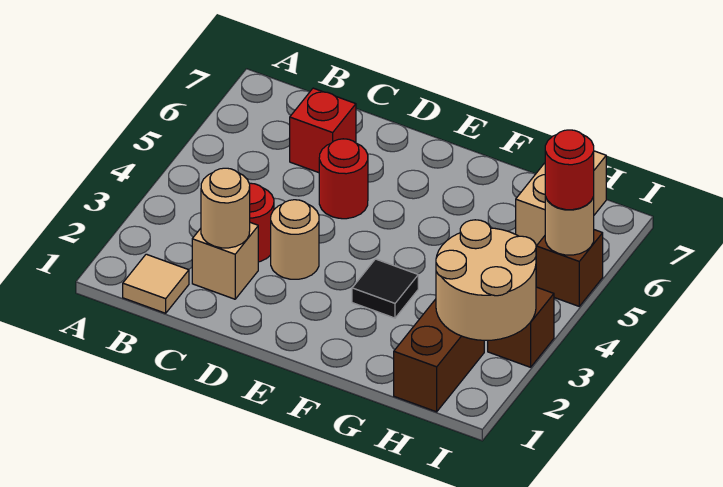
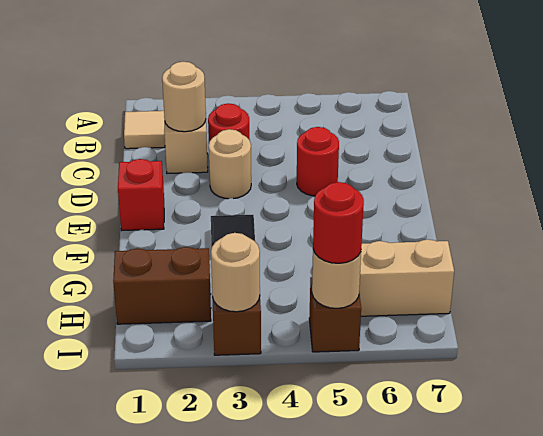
red 1x1 brick [290,88,356,173] -> red 1x1 brick moved to [118,159,164,230]
tan 2x2 round brick [436,220,536,340] -> tan 1x1 round brick [211,233,260,312]

